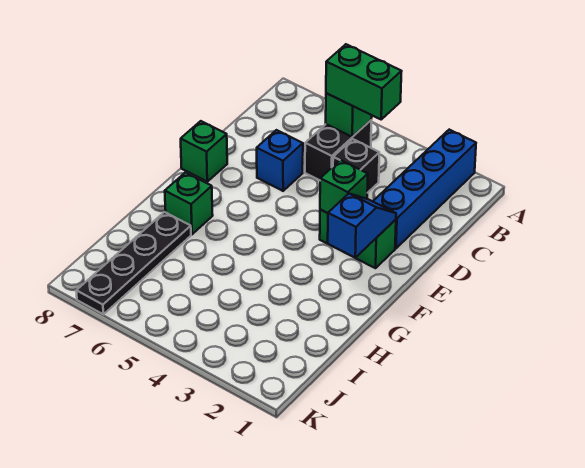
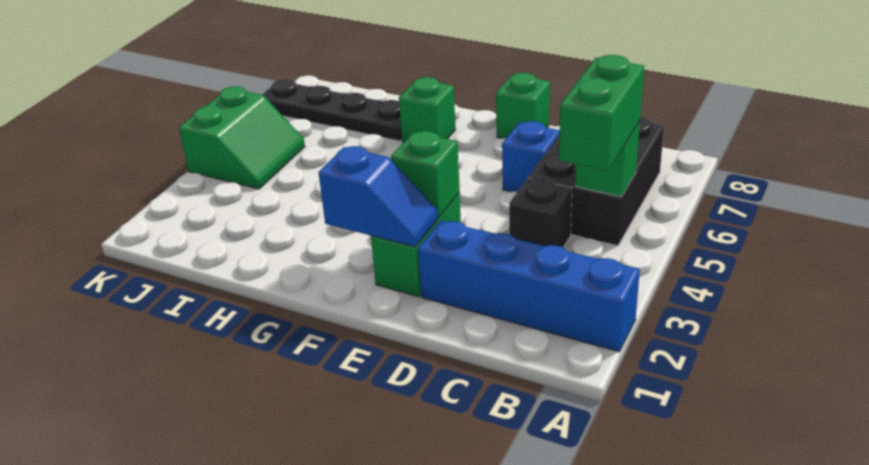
black 1x2 brick [305,120,371,180] -> black 2x3 brick [528,117,664,246]
none -> green 2x2 slope [179,86,305,189]

